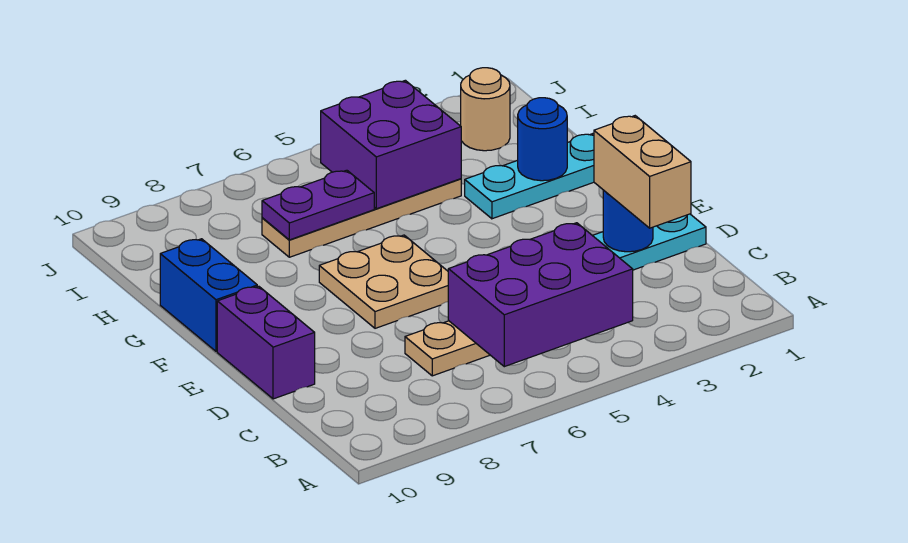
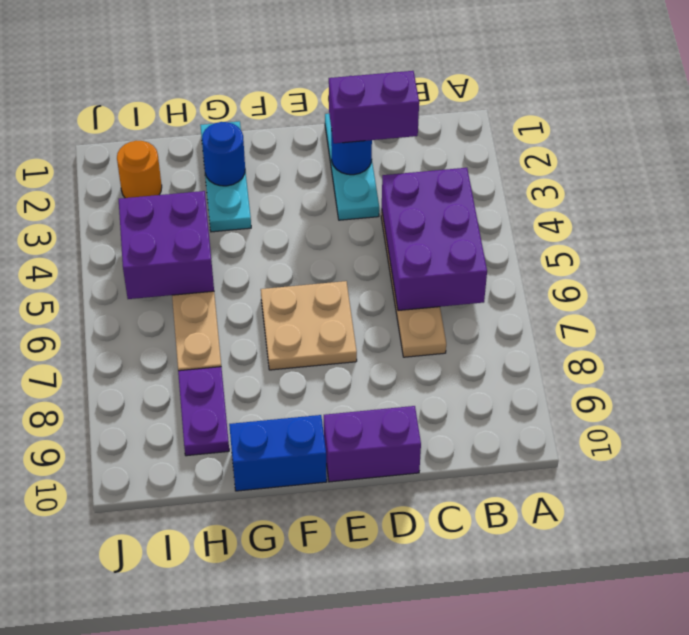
tan 1x2 brick [594,116,691,228] -> purple 1x2 brick [329,71,419,143]
purple 1x2 plate [262,170,374,240] -> purple 1x2 plate moved to [178,367,229,456]
tan 1x1 round brick [461,68,510,151] -> orange 1x1 round brick [117,141,162,198]

